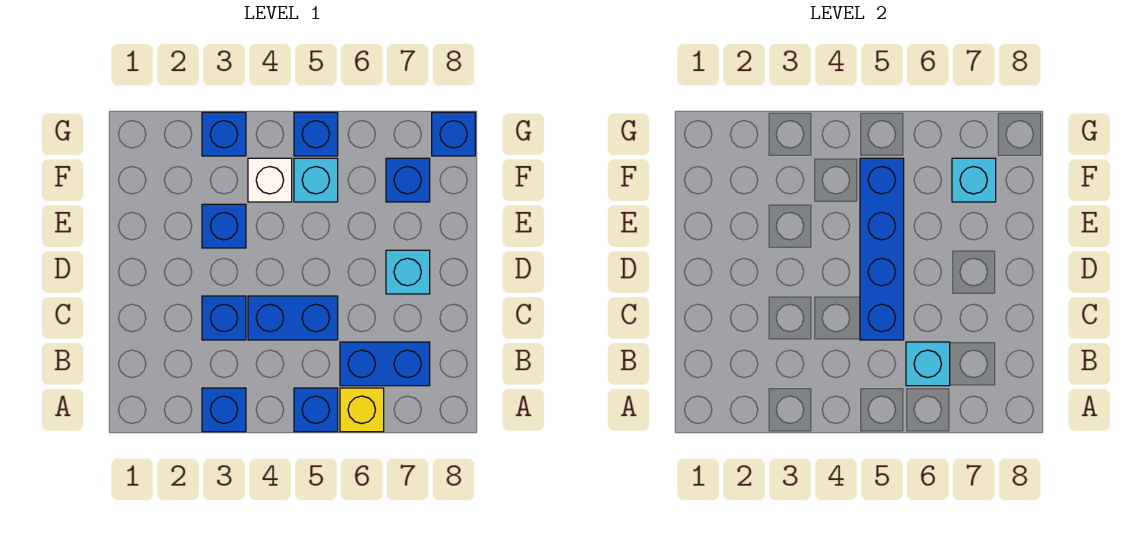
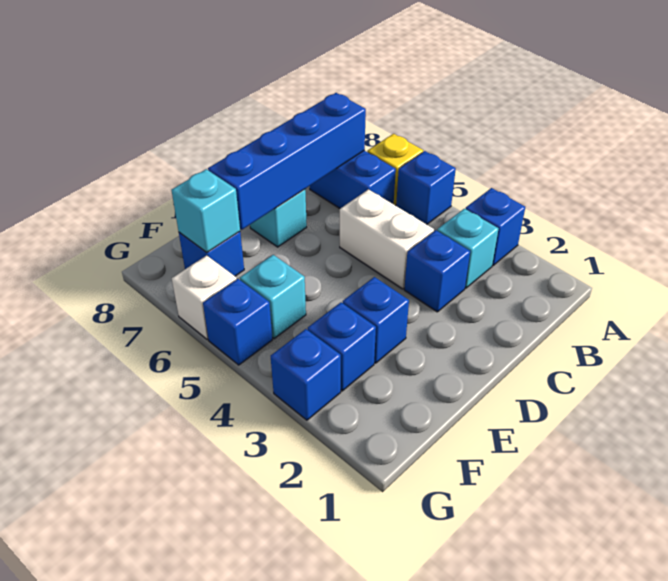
cyan 1x1 brick [906,342,950,386] -> cyan 1x1 brick moved to [437,209,498,288]
blue 1x2 brick [248,296,338,340] -> white 1x2 brick [340,189,434,289]
blue 1x4 brick [860,158,904,340] -> blue 1x4 brick moved to [208,93,366,230]
white 1x1 brick [248,158,292,202] -> white 1x1 brick moved to [172,255,237,339]
blue 1x1 brick [432,112,475,156] -> blue 1x1 brick moved to [308,302,376,391]

